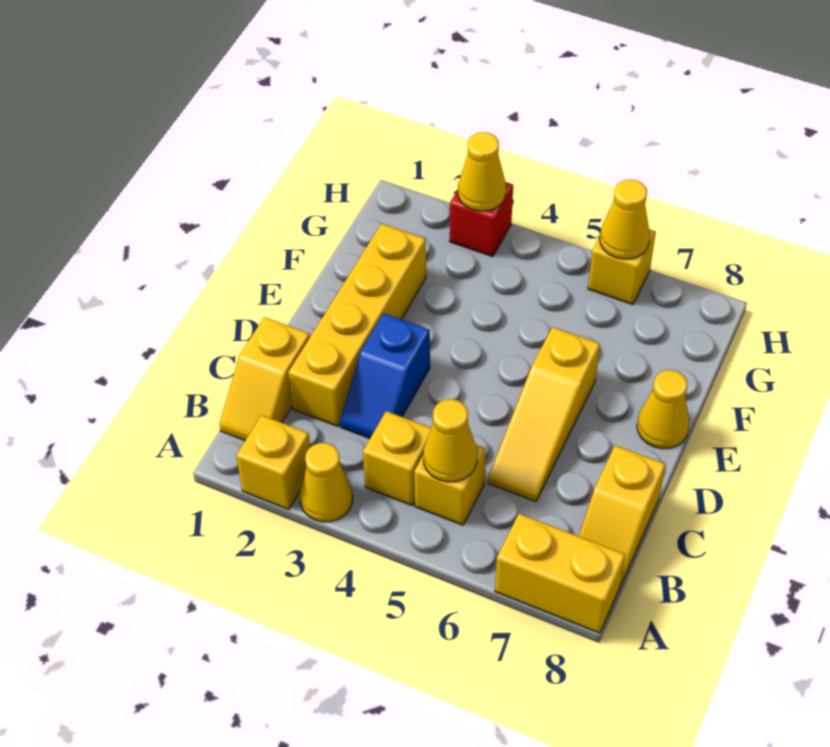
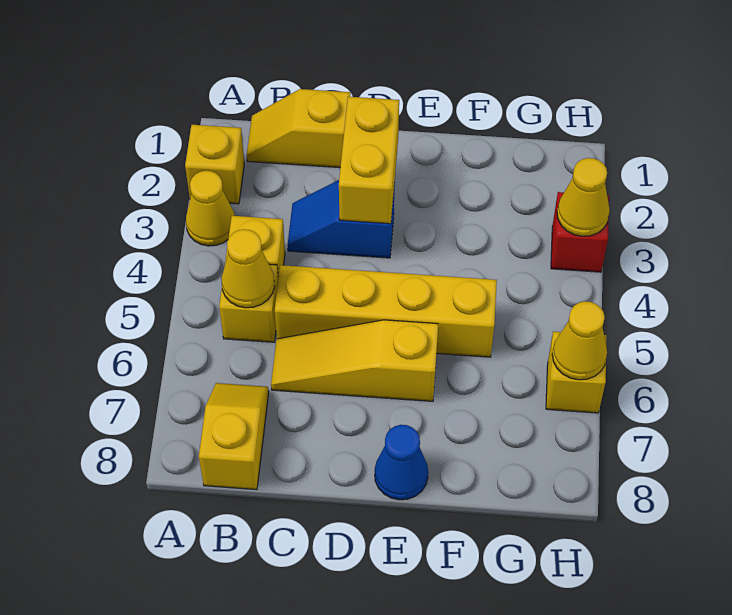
yellow 1x2 brick [495,514,625,633] -> yellow 1x2 brick moved to [339,97,399,224]
yellow 1x2 slope [579,445,666,586] -> yellow 1x2 slope turned to [199,383,269,490]
yellow 1x4 brick [288,224,426,426] -> yellow 1x4 brick moved to [275,265,497,357]
yellow 1x1 cone [637,370,690,449] -> blue 1x1 cone [375,425,428,500]

